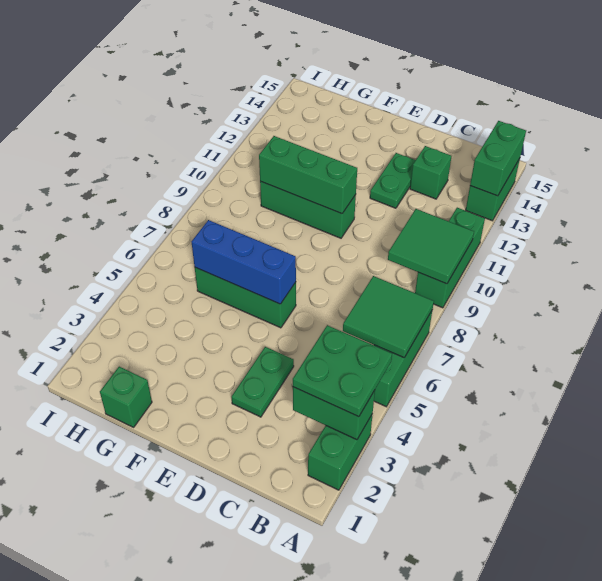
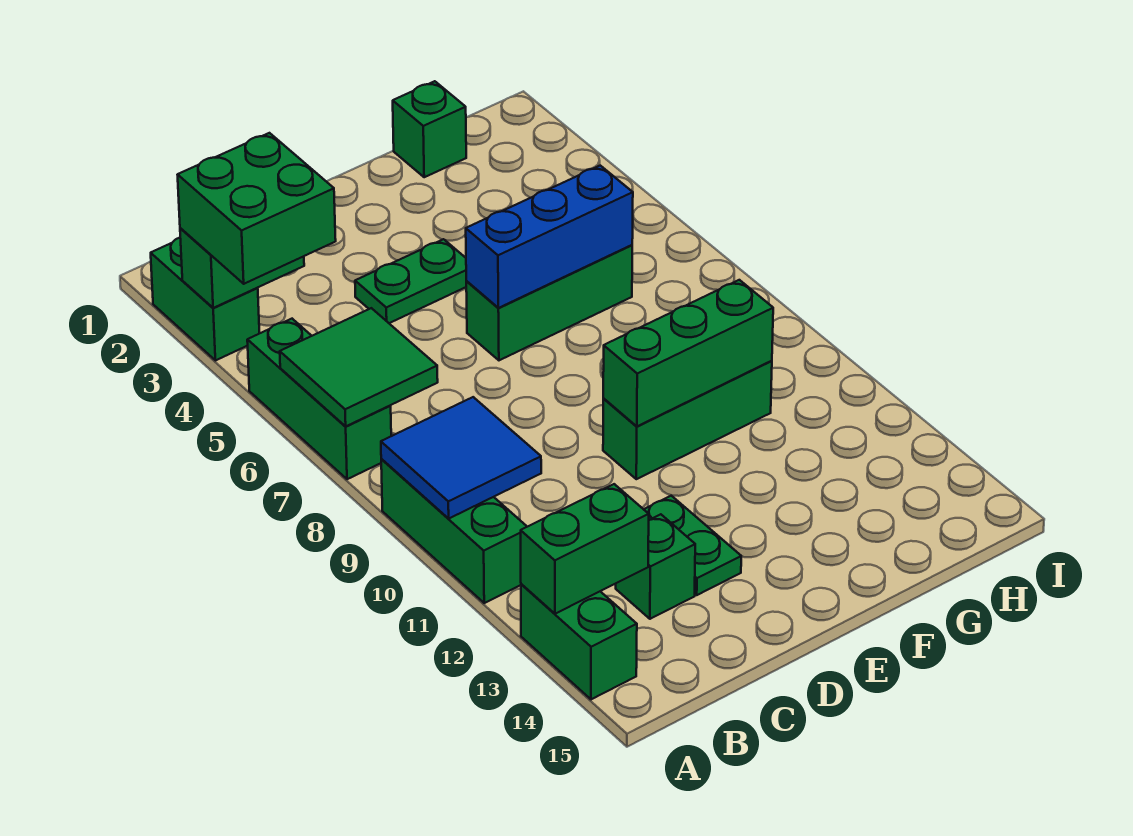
green 2x2 plate [293,325,392,417] -> green 2x2 brick [178,133,336,284]
green 2x2 tile [388,209,474,284] -> blue 2x2 tile [381,397,541,518]
green 1x2 brick [470,121,526,196] -> green 1x2 brick turned to [521,484,649,614]
green 1x2 plate [231,347,294,417] -> green 1x2 plate turned to [355,239,466,323]

